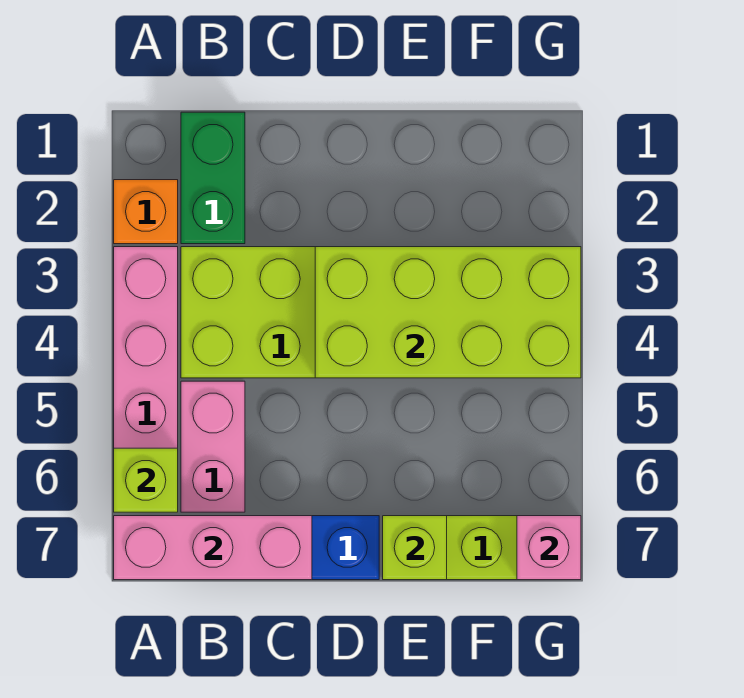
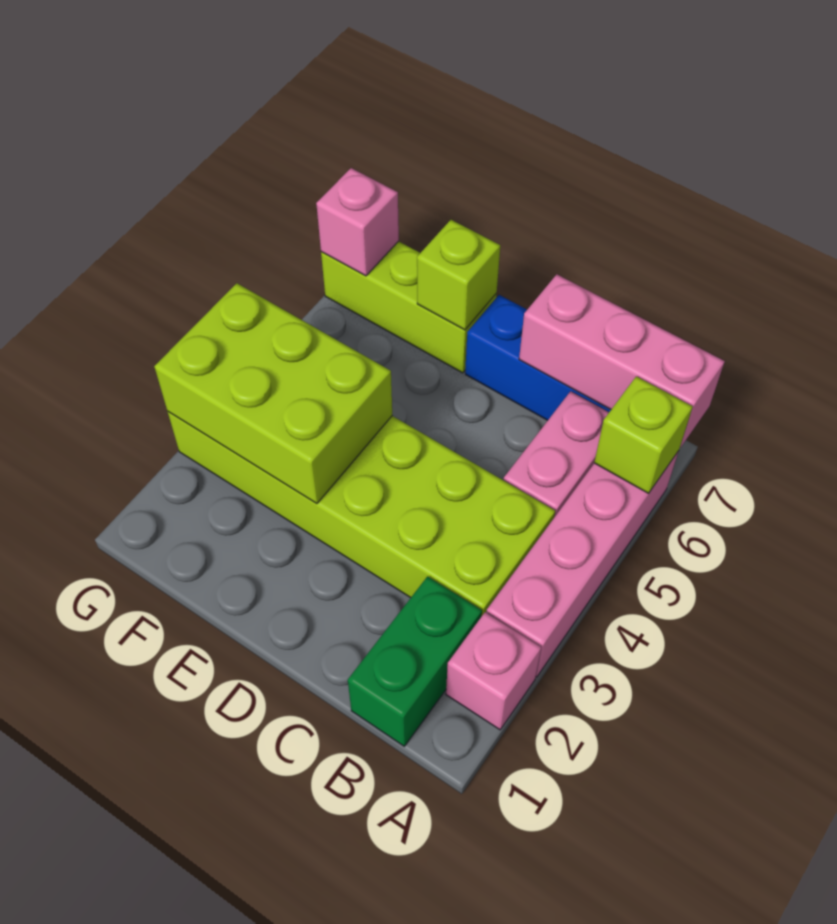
orange 1x1 brick [114,180,178,244] -> pink 1x1 brick [446,612,541,730]
lime 2x4 brick [315,247,581,378] -> lime 2x3 brick [154,283,392,504]

